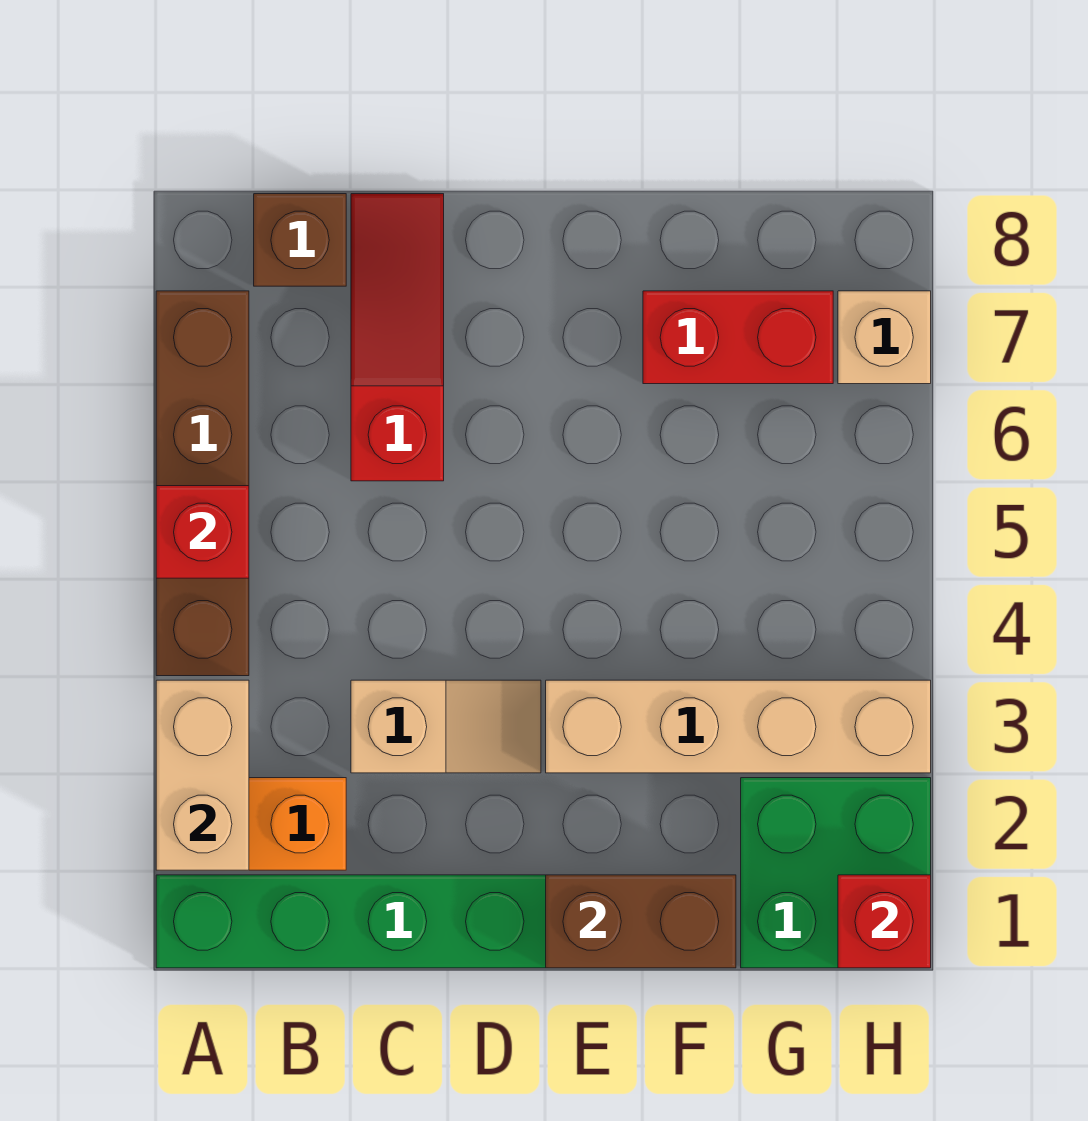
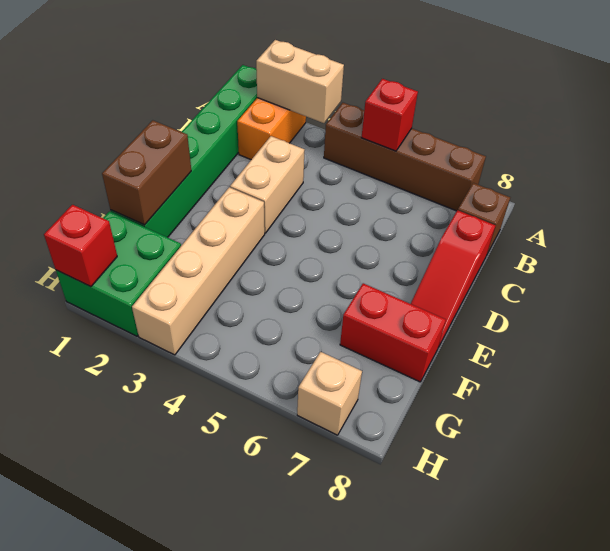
tan 1x2 slope [351,680,541,773] -> tan 1x2 brick [230,136,304,233]
red 1x3 slope [351,194,444,481] -> red 1x3 slope turned to [411,210,496,348]
red 1x2 brick [643,291,833,384] -> red 1x2 brick turned to [340,283,446,382]

